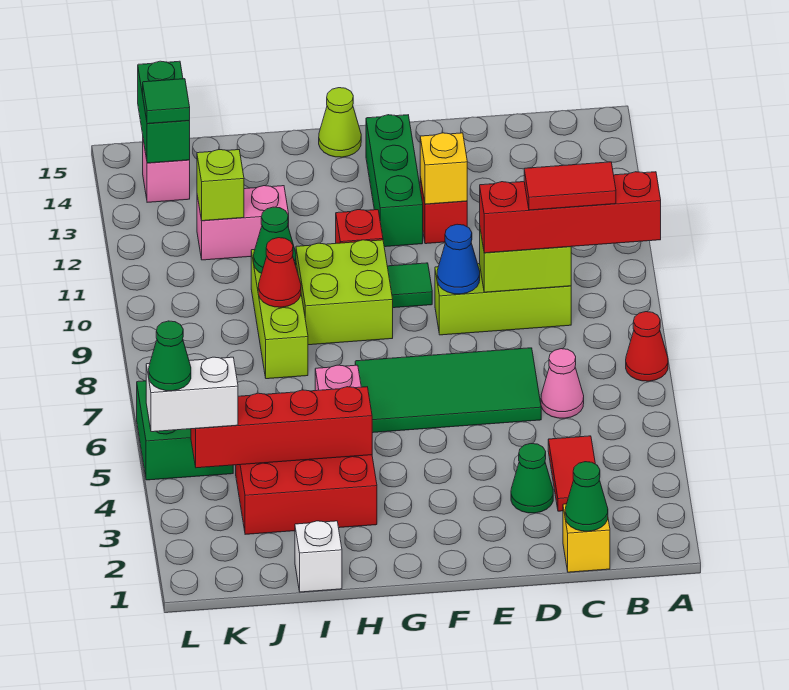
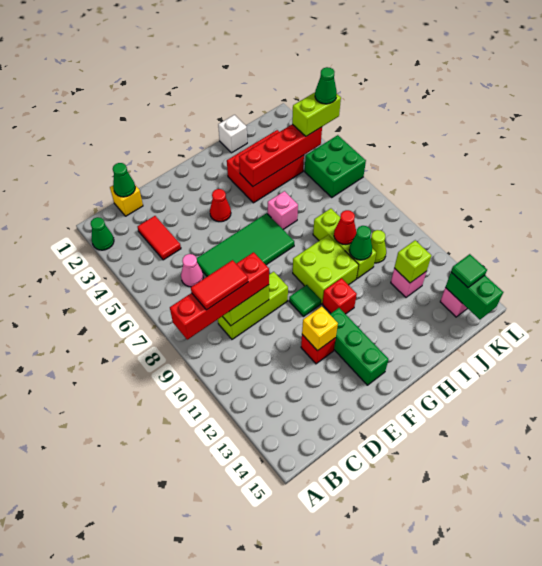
red 1x1 cone [626,312,668,381] -> red 1x1 cone moved to [210,189,231,222]
green 1x1 cone [511,444,553,513] -> green 1x1 cone moved to [91,217,114,250]
blue 1x1 cone [437,224,480,294] -> none
lime 1x1 cone [319,88,361,157] -> lime 1x1 cone moved to [371,230,386,263]
pink 1x2 brick [197,186,289,260] -> pink 1x1 brick [391,268,426,297]
white 1x2 brick [146,357,238,432] -> lime 1x2 brick [292,93,341,136]

